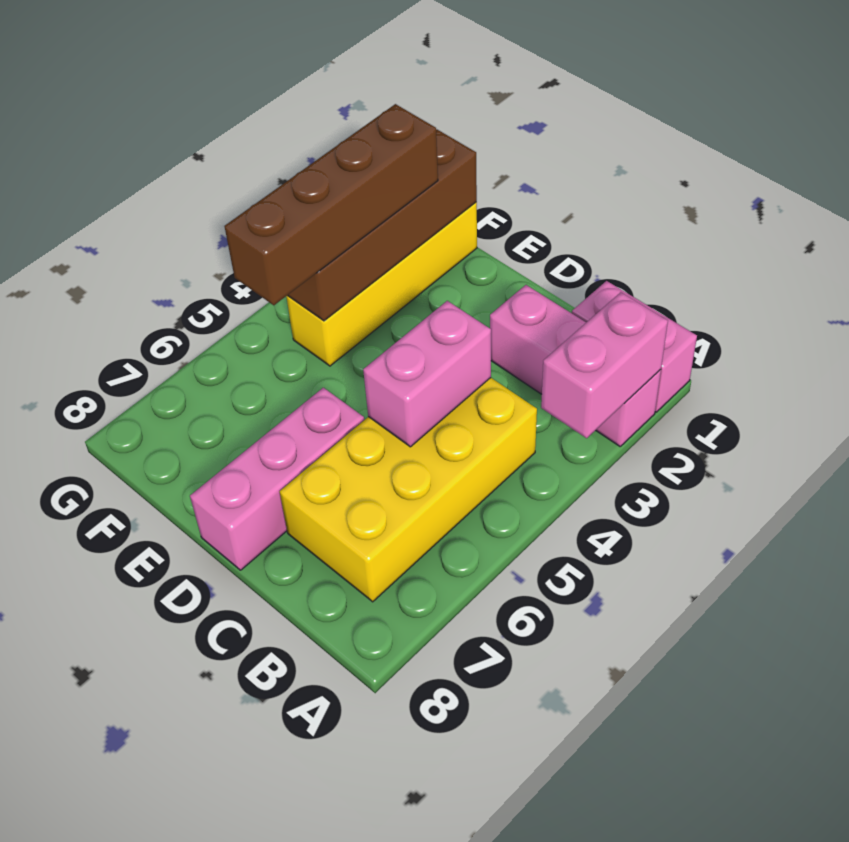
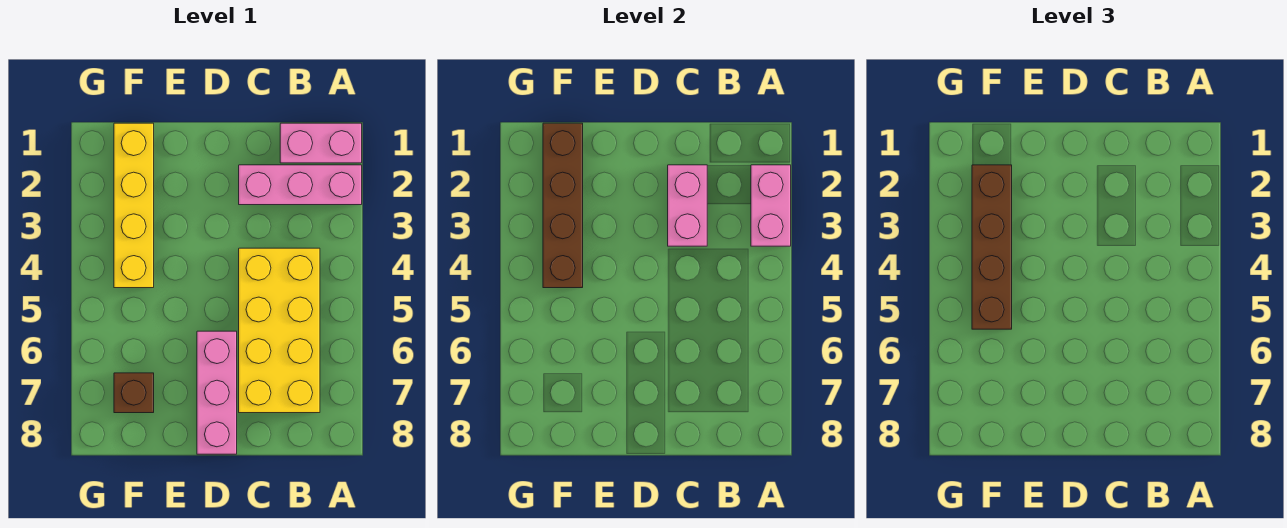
pink 1x2 brick [363,301,491,447] -> pink 1x2 brick moved to [668,165,707,246]
none -> brown 1x1 brick [114,373,154,413]

